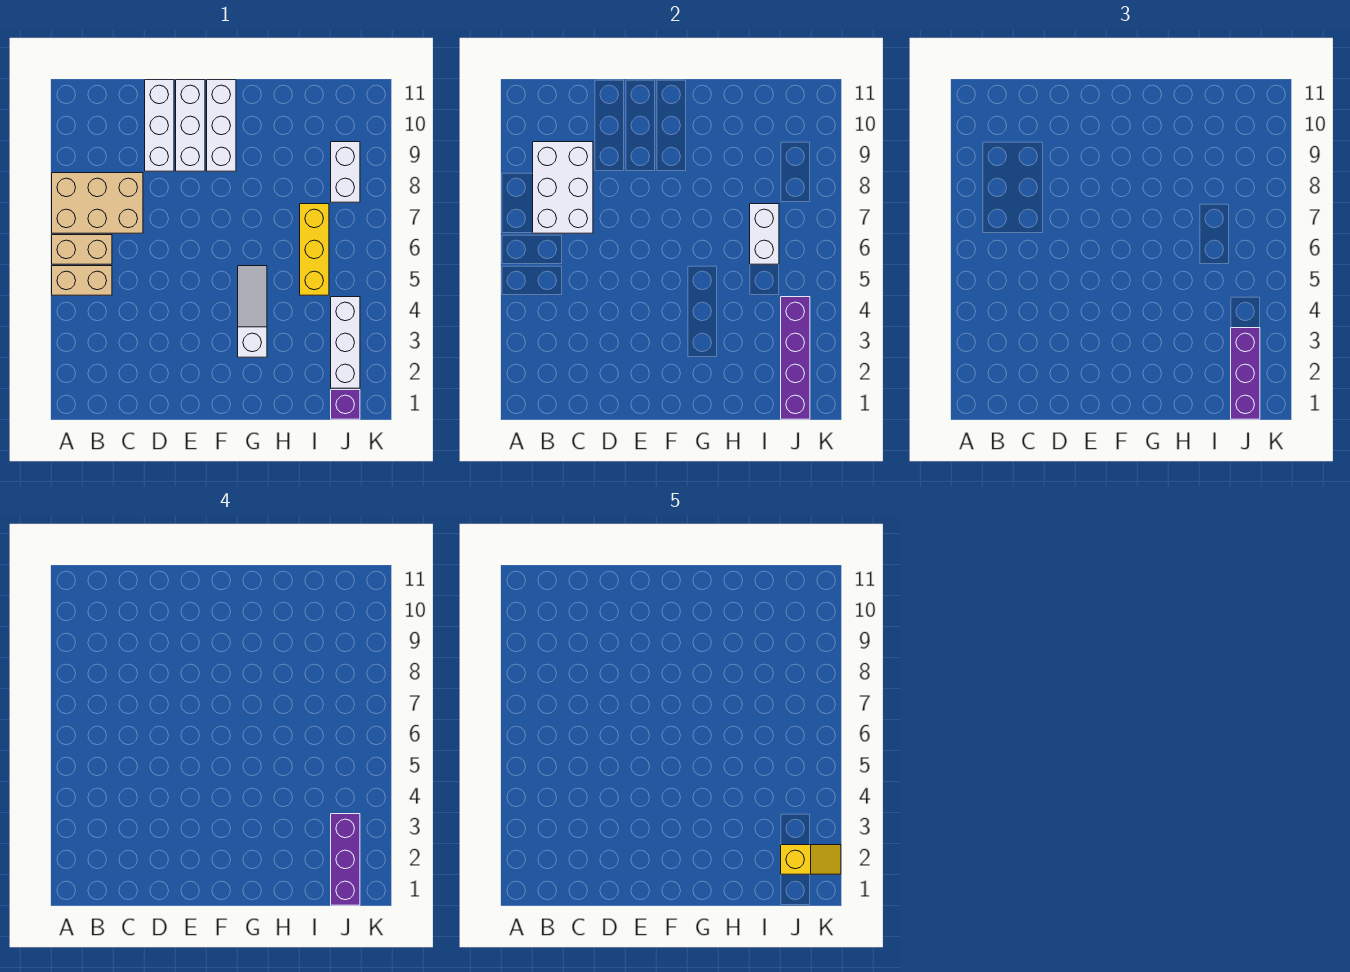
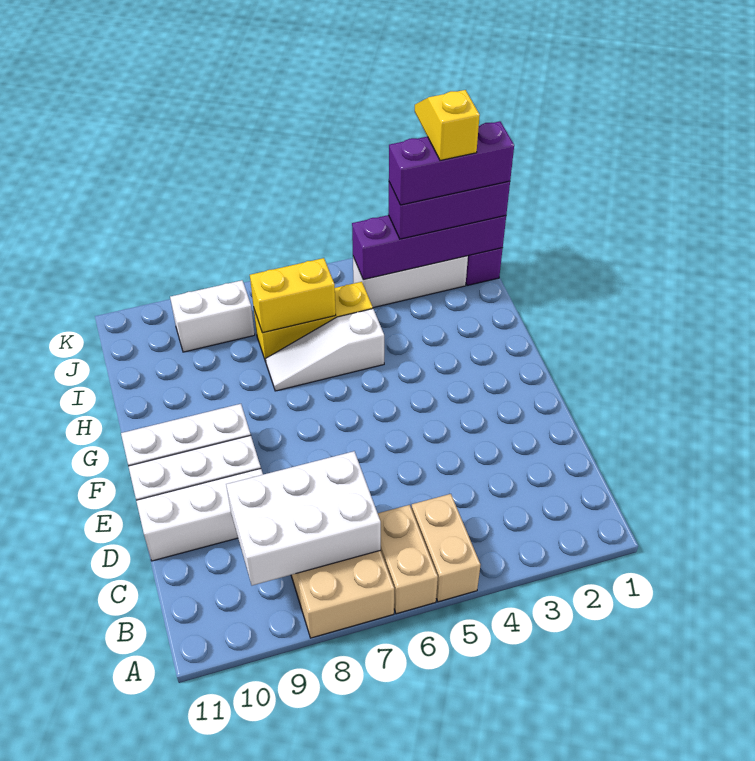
white 1x3 slope [238,266,267,357] -> white 1x3 slope moved to [266,309,384,391]
white 1x2 brick [750,204,779,264] -> yellow 1x2 brick [250,258,336,333]

